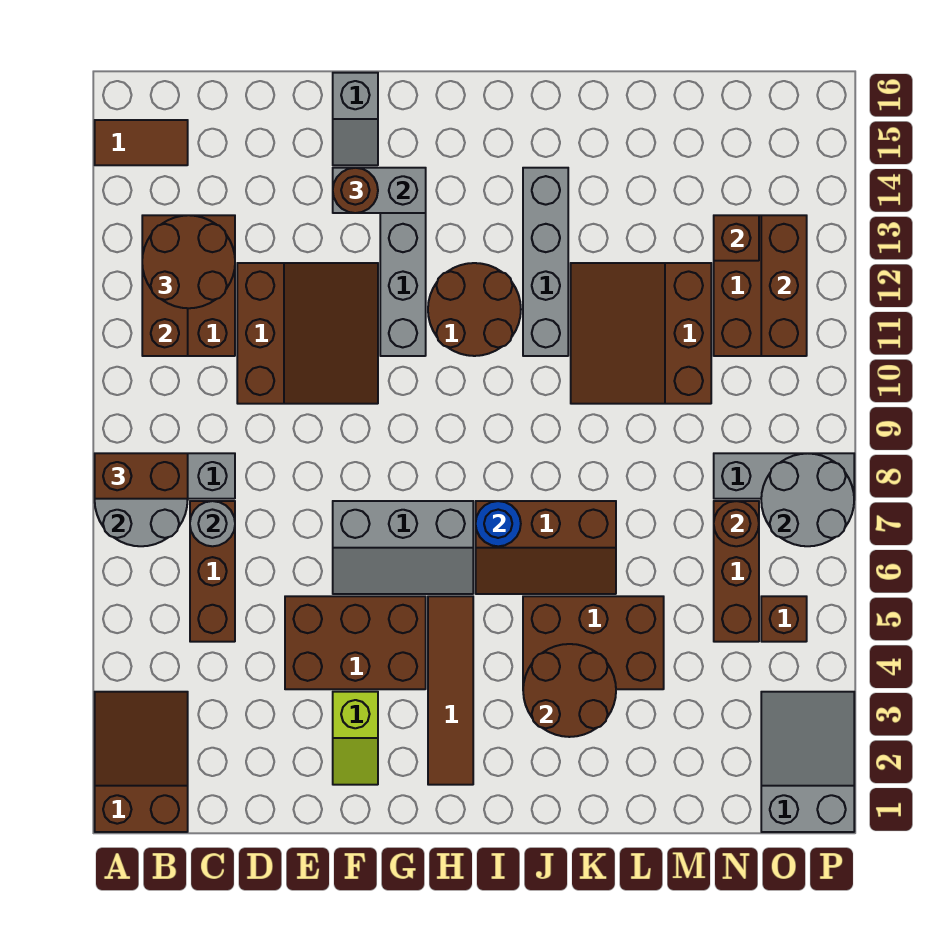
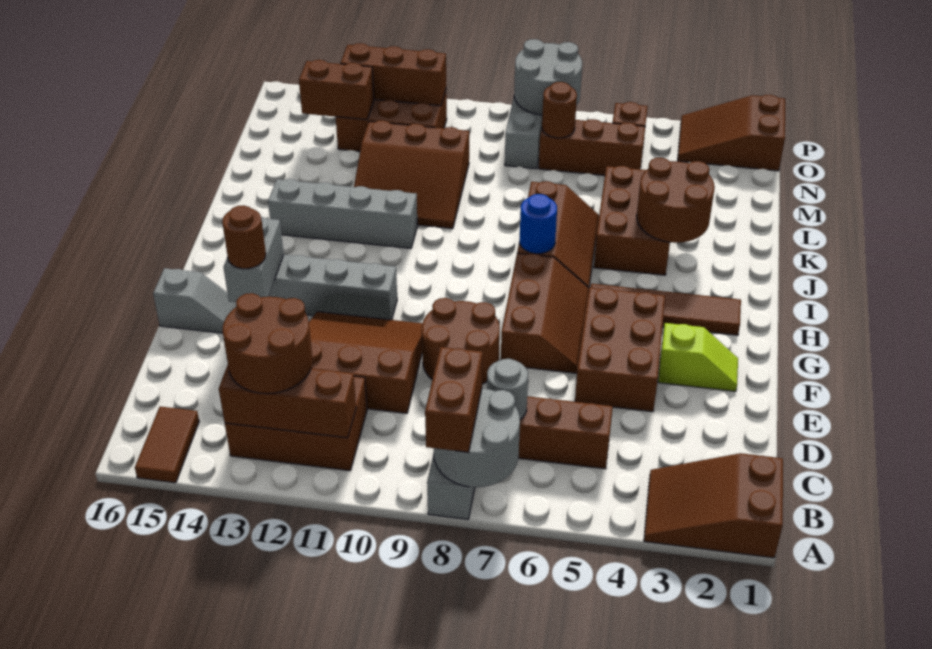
grey 2x3 slope [333,501,473,594] -> brown 2x3 slope [501,253,589,373]
brown 2x2 round brick [428,263,521,356] -> brown 2x2 round brick moved to [422,298,500,384]
brown 1x1 brick [714,215,759,261] -> brown 1x2 brick [299,60,374,120]
grey 2x3 slope [761,692,854,832] -> brown 2x3 slope [678,95,785,171]

